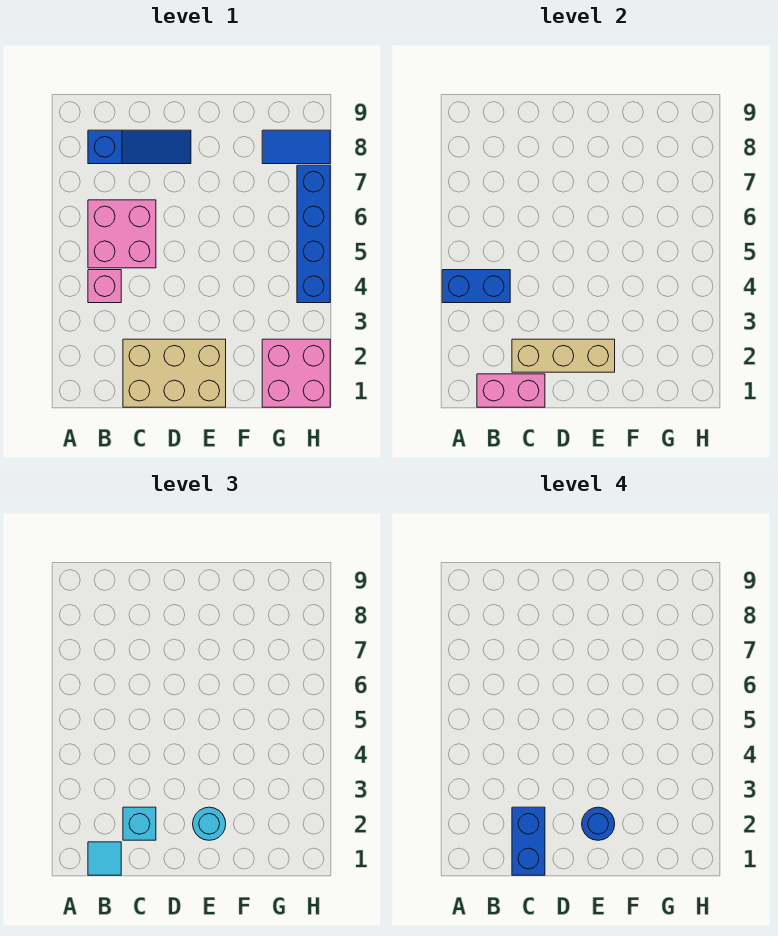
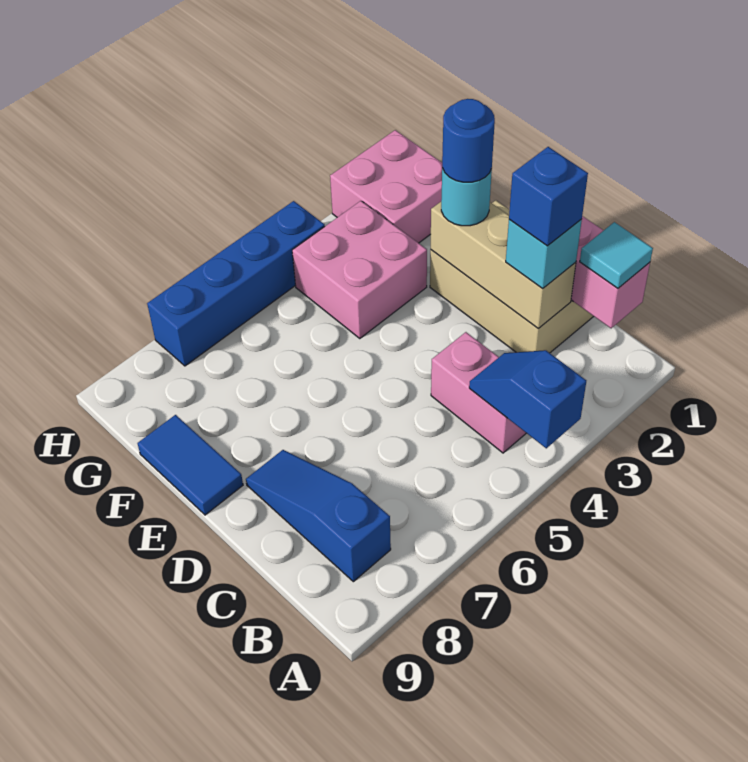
blue 1x2 brick [442,270,510,303] -> blue 1x2 slope [469,350,586,448]
pink 1x1 brick [88,270,121,303] -> pink 1x2 brick [431,332,526,453]
pink 2x2 brick [88,200,156,268] -> pink 2x2 brick moved to [292,201,427,338]
blue 1x2 brick [512,807,545,875] -> blue 1x1 brick [509,147,588,246]
blue 1x2 tile [262,130,330,164] -> blue 1x2 tile moved to [138,415,243,515]

